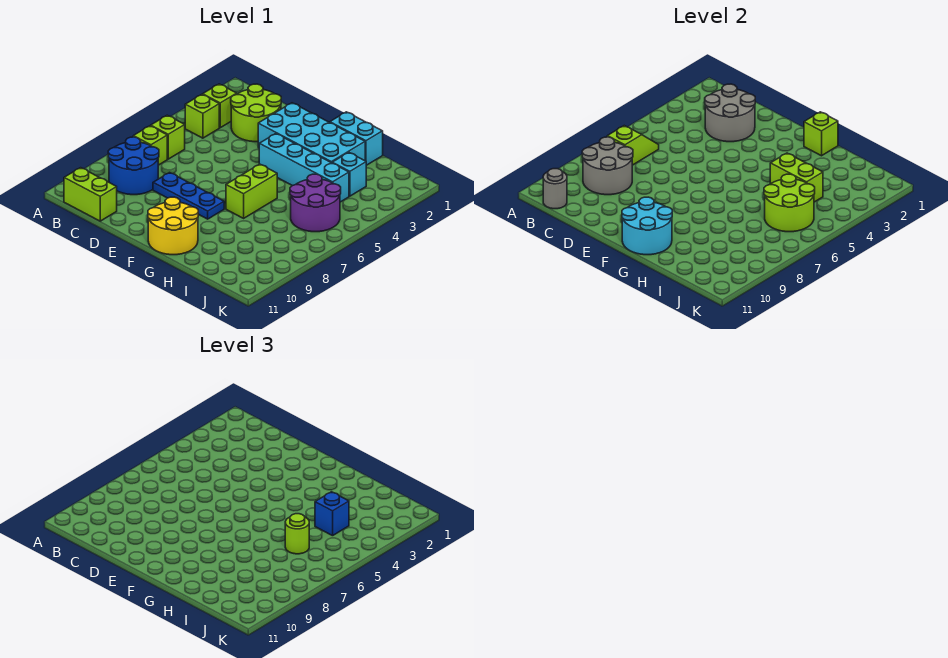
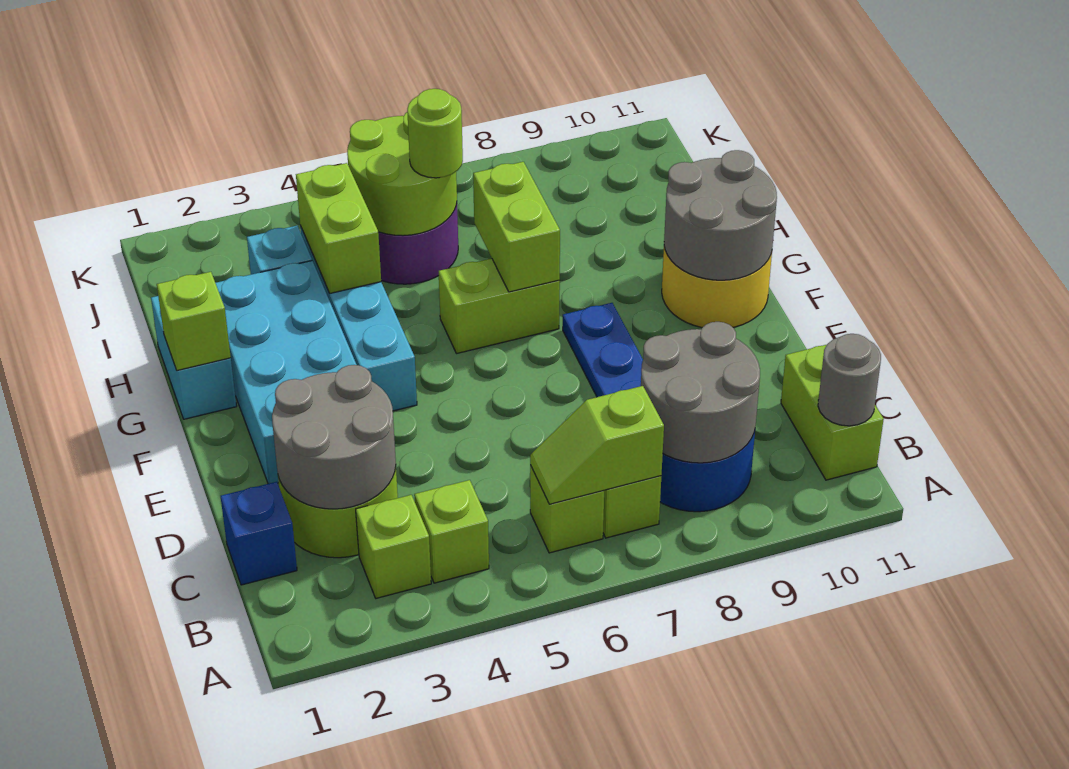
cyan 2x2 round brick [622,197,672,255] -> grey 2x2 round brick [664,150,777,280]
none -> lime 1x2 brick [473,162,560,292]
blue 1x1 brick [315,492,349,536] -> blue 1x1 brick moved to [221,482,297,585]

